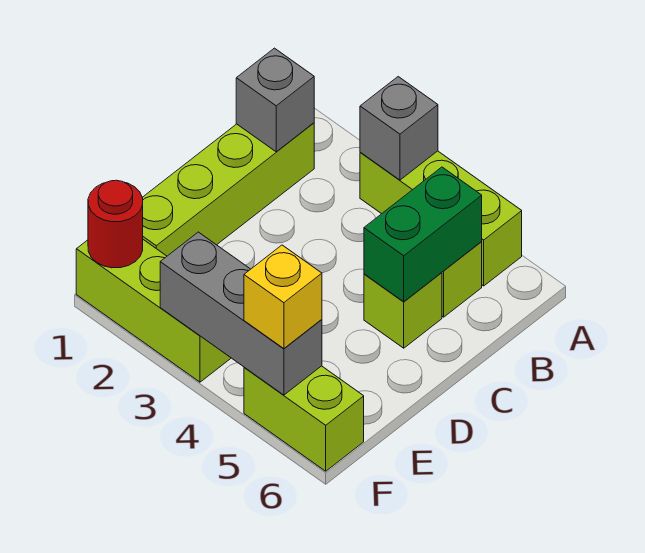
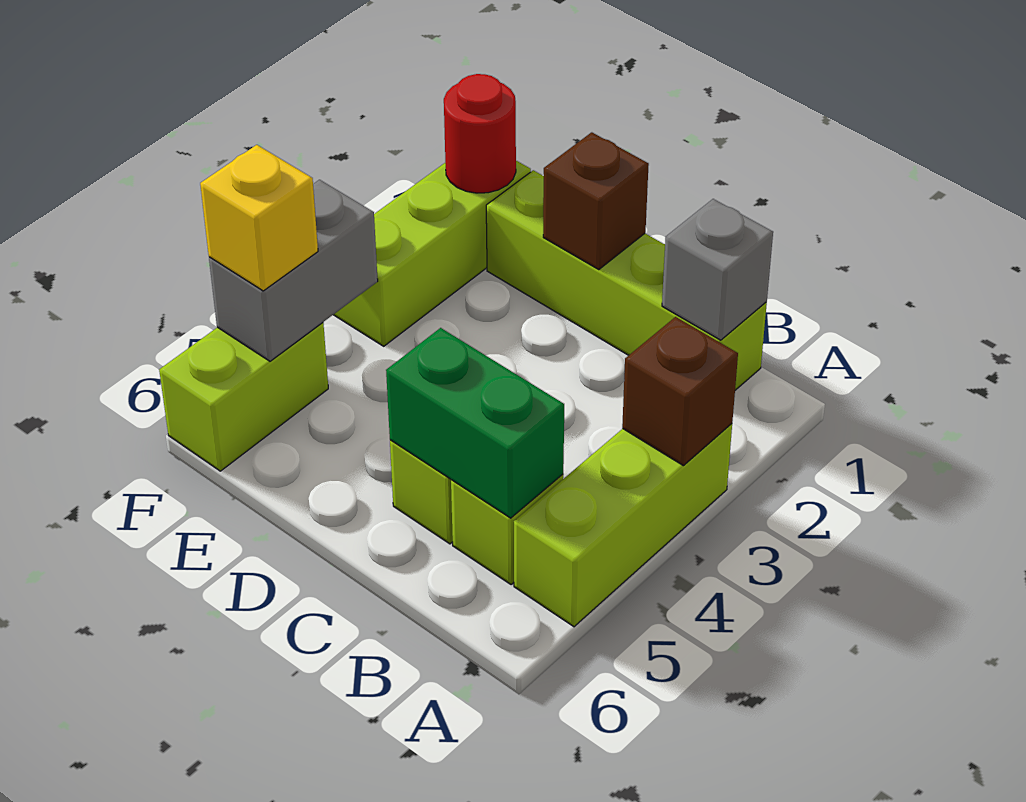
grey 1x1 brick [360,77,438,180] -> brown 1x1 brick [622,317,738,466]
none -> brown 1x1 brick [543,132,649,270]
grey 1x3 brick [160,232,322,395] -> grey 1x2 brick [209,180,378,361]

